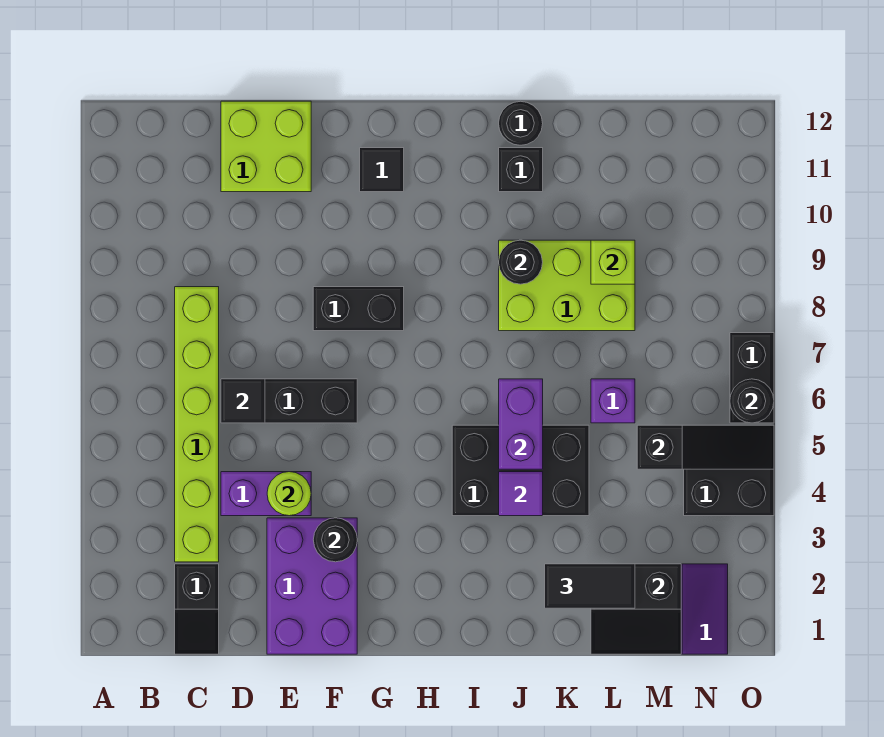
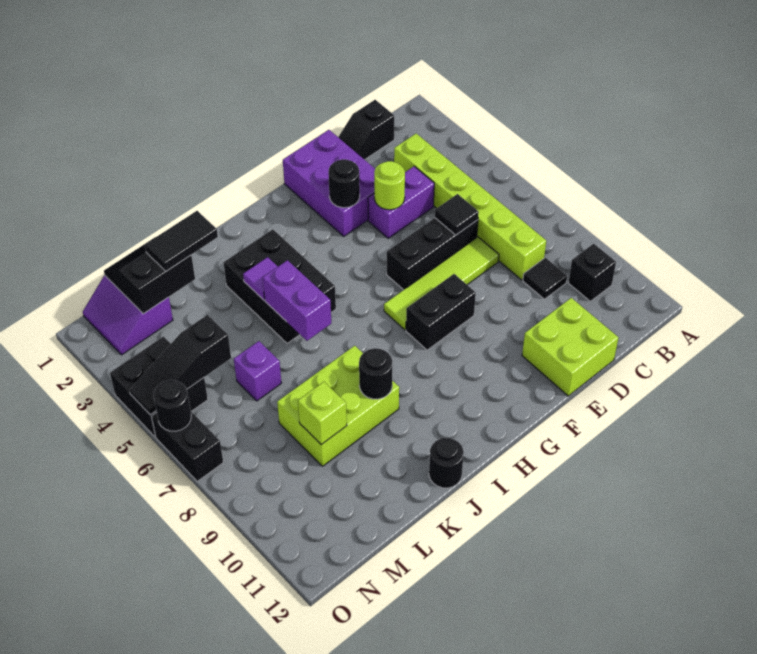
black 1x2 slope [175,564,219,654] -> black 1x2 slope turned to [338,100,394,160]
none -> lime 1x4 tile [384,237,499,330]
black 1x1 tile [360,148,404,192] -> black 1x1 tile moved to [523,258,567,299]
black 2x3 brick [452,425,589,516] -> black 2x3 brick turned to [223,229,336,343]
black 1x1 brick [499,148,543,192] -> black 1x1 brick moved to [568,244,616,301]

